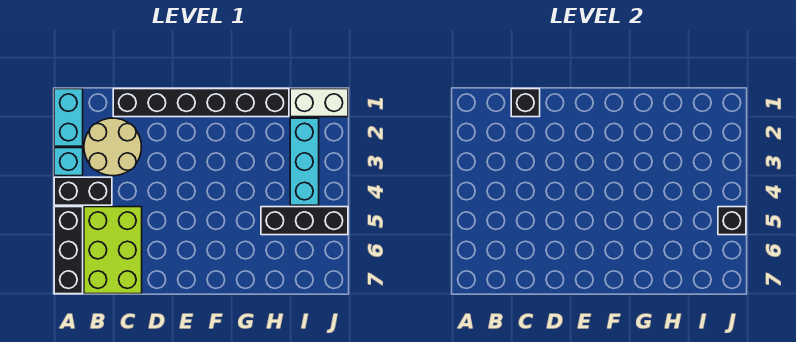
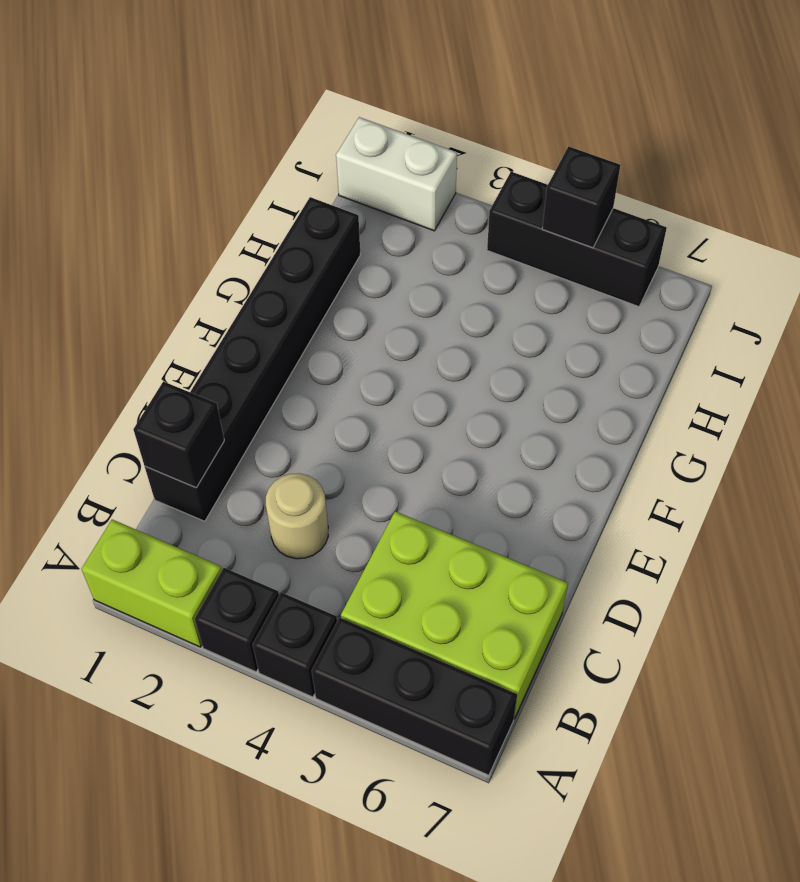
cyan 1x2 brick [54,89,83,146] -> lime 1x2 brick [81,520,222,647]
cyan 1x1 brick [54,148,83,176] -> black 1x1 brick [195,568,279,672]
black 1x2 brick [54,177,112,205] -> black 1x1 brick [253,592,337,697]
tan 2x2 round brick [84,118,141,176] -> tan 1x1 round brick [266,473,328,559]
black 1x3 brick [261,207,348,235] -> black 1x3 brick turned to [487,172,667,307]
white 1x2 brick [290,89,348,117] -> white 1x2 brick turned to [336,117,457,231]
cyan 1x3 brick [290,118,319,205] -> none

